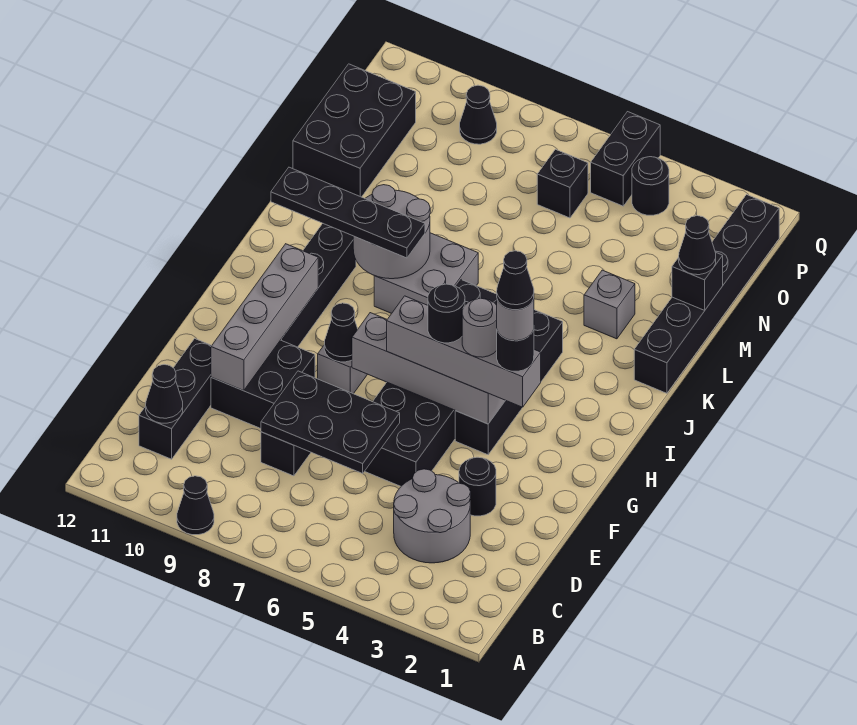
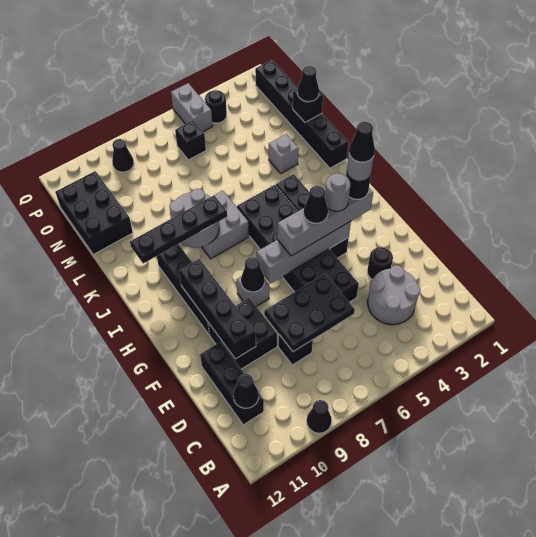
grey 1x4 brick [211,244,318,391] -> black 1x4 brick [179,259,256,359]
black 1x1 round brick [428,284,465,343] -> black 1x1 cone [304,186,328,223]
black 1x2 brick [591,112,660,206] -> grey 1x2 brick [171,83,213,132]

